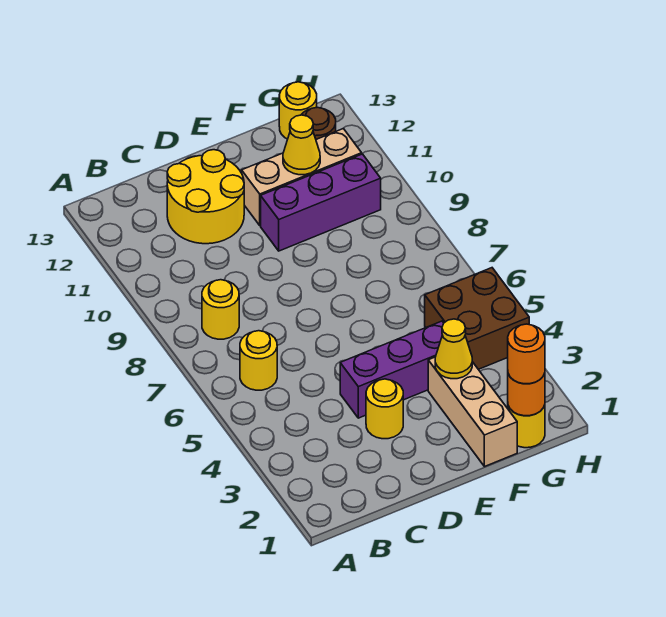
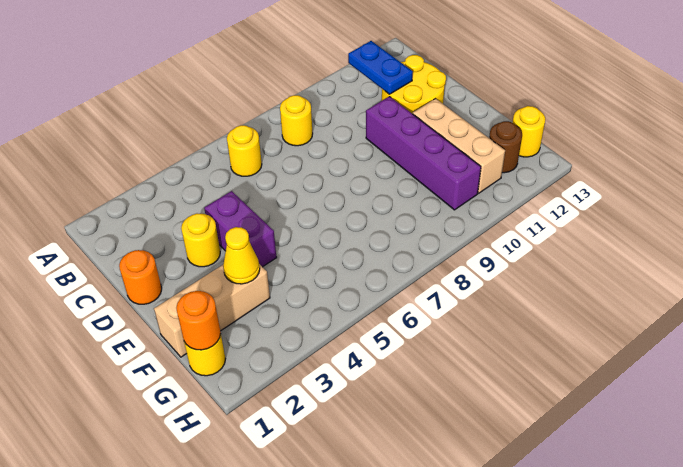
none -> blue 1x2 plate [348,41,413,94]
purple 1x3 brick [340,321,444,418] -> purple 1x2 brick [204,191,277,267]
purple 1x3 brick [261,154,381,251] -> purple 1x4 brick [366,96,481,210]
yellow 1x1 cone [283,115,320,175] -> none
orange 1x1 round brick [508,324,545,384] -> orange 1x1 round brick moved to [119,250,162,304]
brown 2x2 brick [425,268,529,369] -> none

